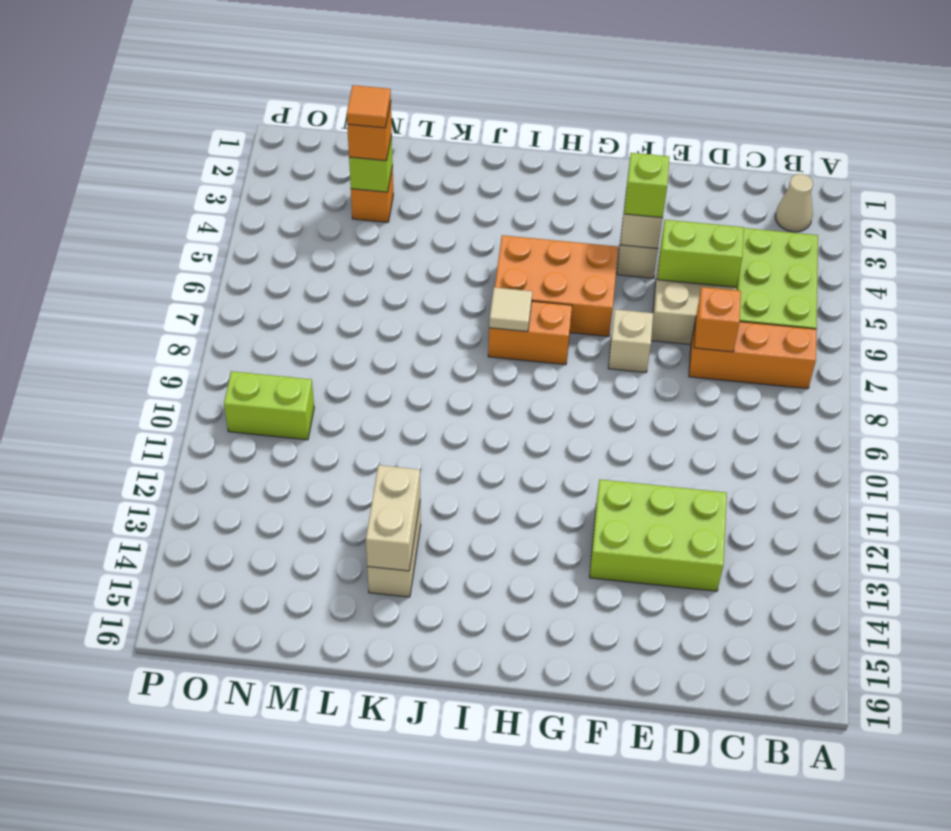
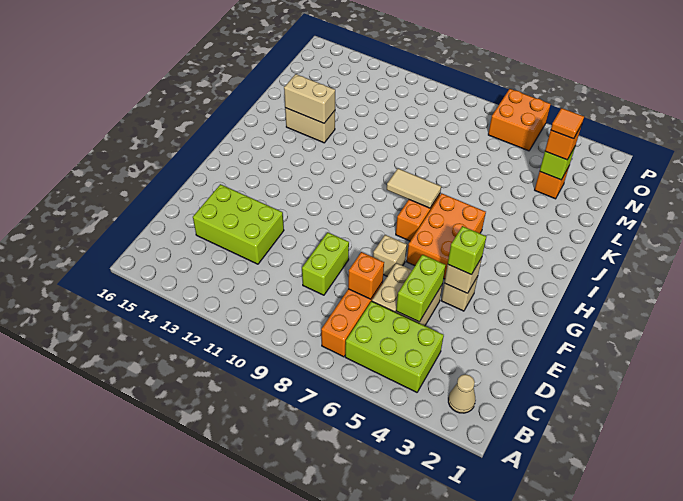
lime 2x3 brick [590,480,727,591] -> lime 2x3 brick turned to [193,184,284,264]
tan 1x1 tile [489,287,532,332] -> tan 1x2 tile [387,168,441,208]
lime 1x2 brick [224,371,314,440] -> lime 1x2 brick moved to [302,232,349,295]
none -> orange 2x2 brick [488,89,551,151]

